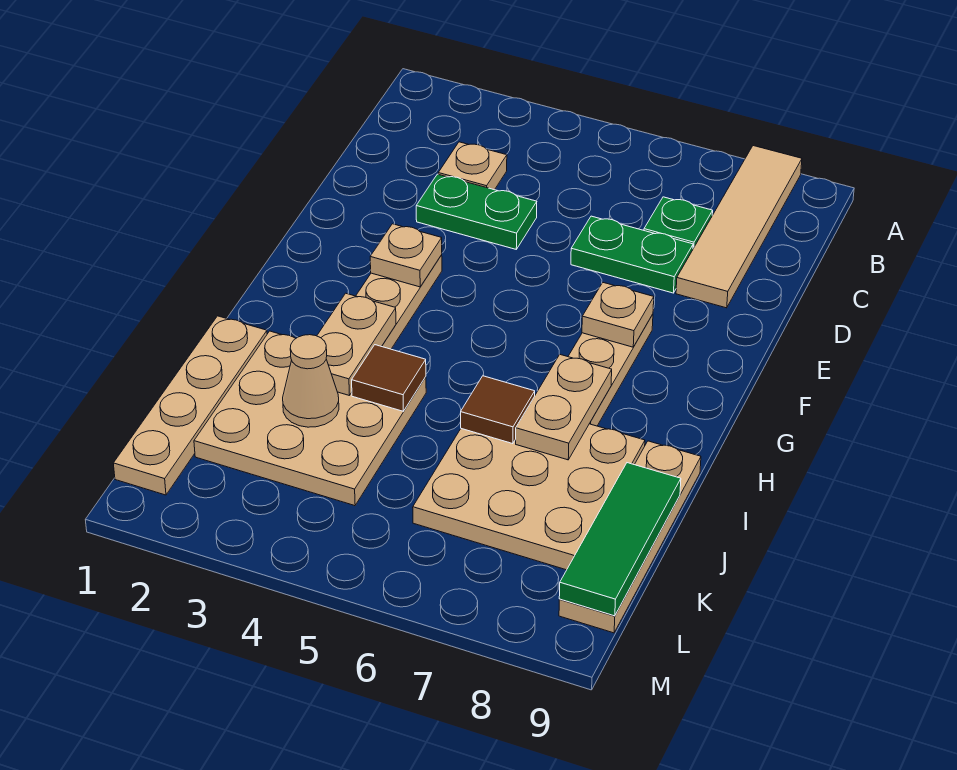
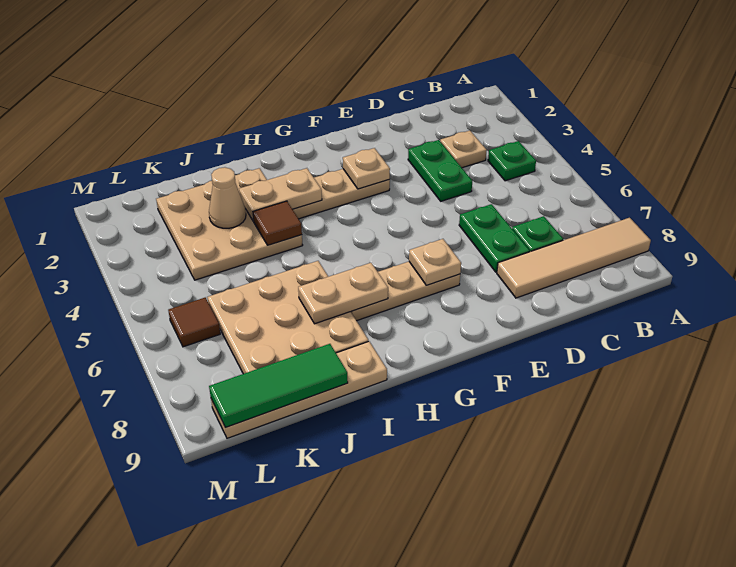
none -> green 1x1 plate [488,141,536,181]
tan 1x4 plate [113,316,267,495] -> none
brown 1x1 tile [461,376,535,444] -> brown 1x1 tile moved to [168,298,220,347]

